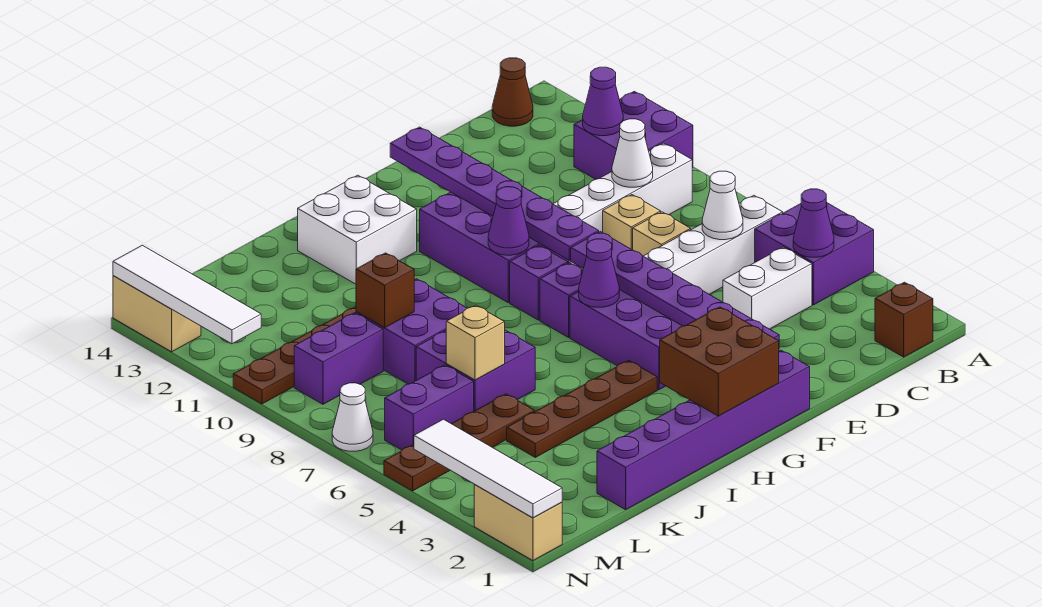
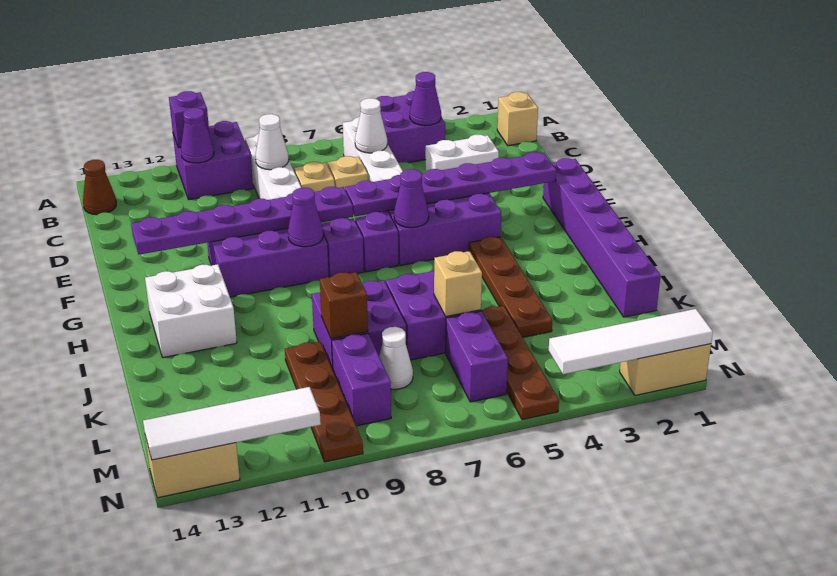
none -> purple 1x1 brick [169,91,209,148]
brown 1x1 brick [875,282,933,357] -> tan 1x1 brick [497,92,538,146]
white 1x2 brick [723,247,812,329] -> white 1x2 brick turned to [426,135,499,171]
brown 2x2 brick [660,307,779,416] -> none
white 1x1 cone [332,383,373,451] -> white 1x1 cone moved to [379,327,413,389]

